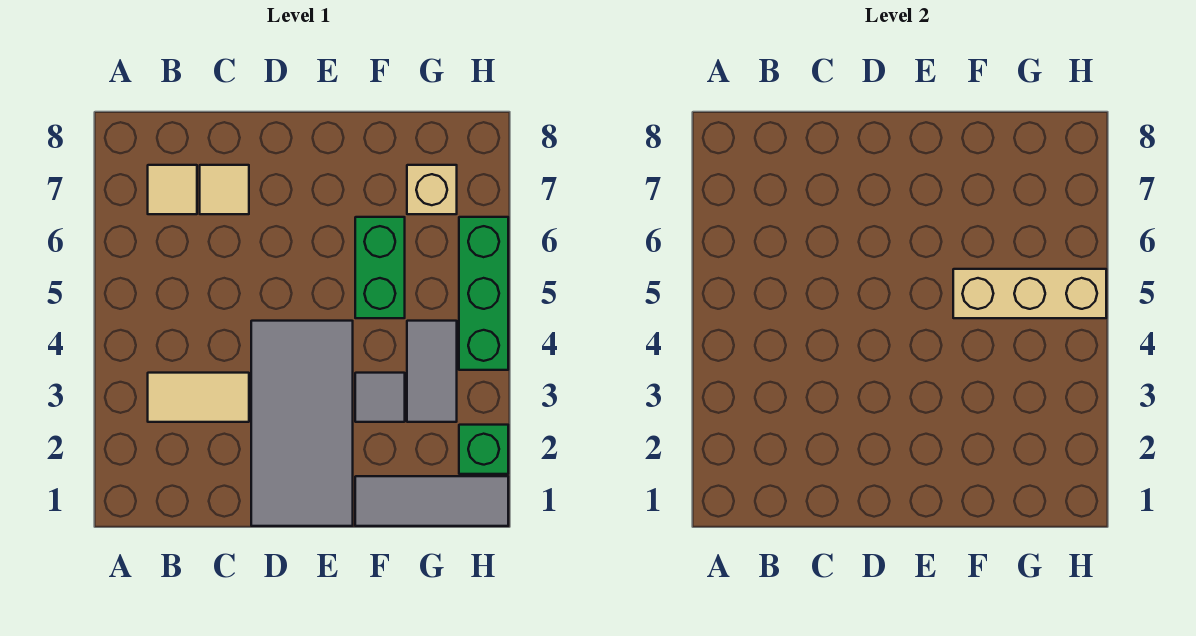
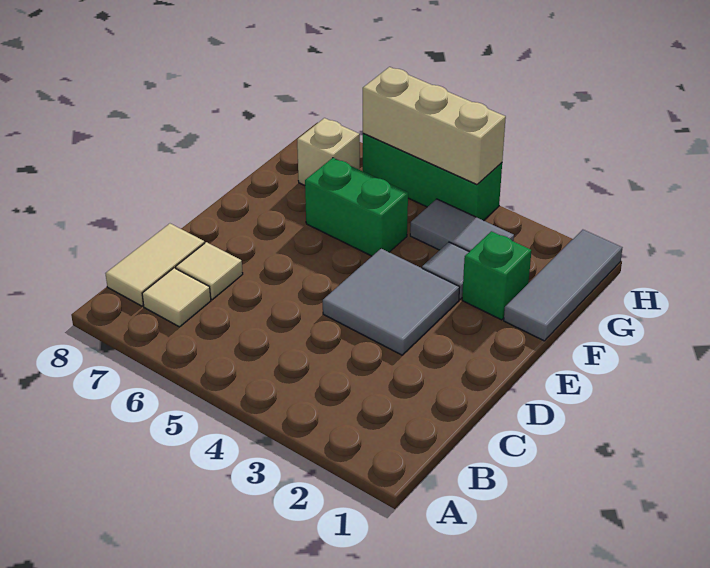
tan 1x2 tile [148,373,249,422] -> tan 1x2 tile moved to [105,224,205,306]
grey 2x4 tile [251,321,353,526] -> grey 2x2 tile [323,249,460,355]
tan 1x3 brick [953,269,1106,318] -> tan 1x3 brick turned to [363,67,506,185]
green 1x1 brick [459,425,508,474] -> green 1x1 brick moved to [462,231,532,320]

